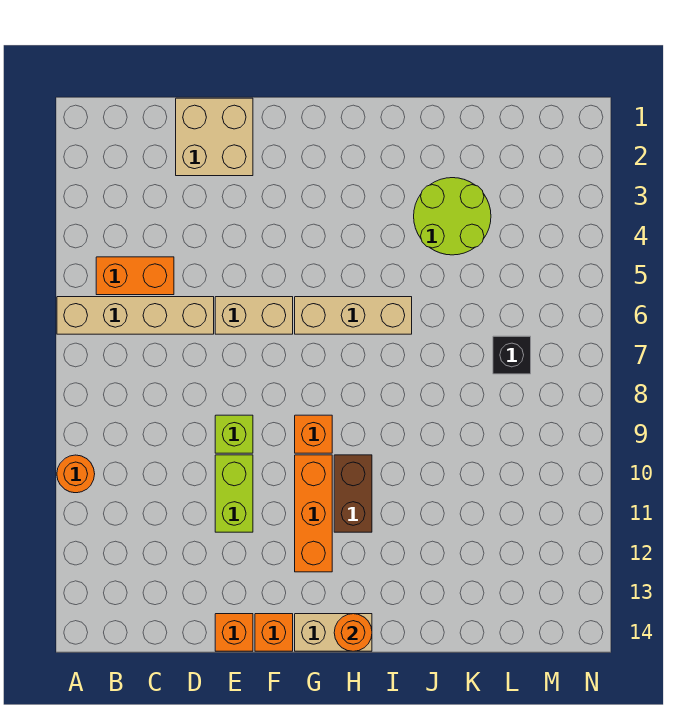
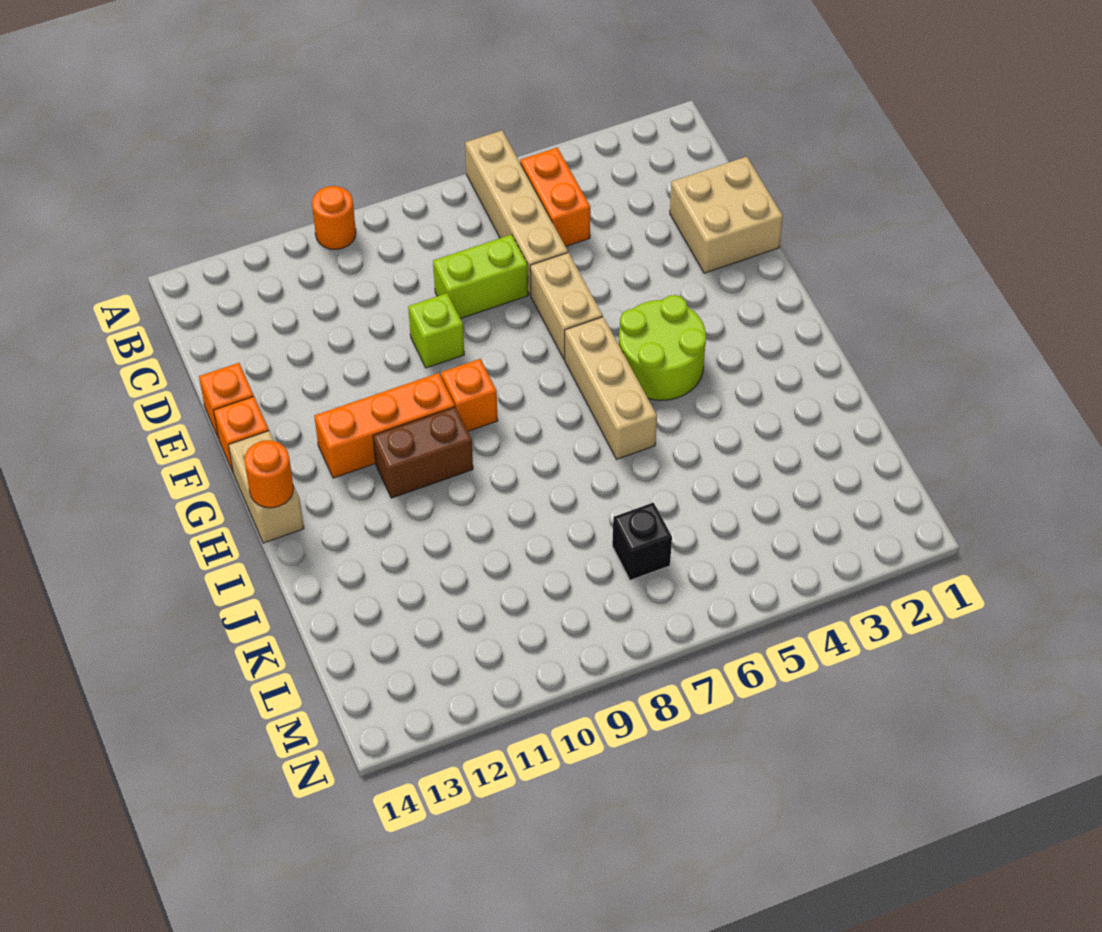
lime 1x2 brick [215,455,253,532] -> lime 1x2 brick moved to [433,234,528,319]
lime 2x2 round brick [414,178,491,255] -> lime 2x2 round brick moved to [619,295,706,400]

